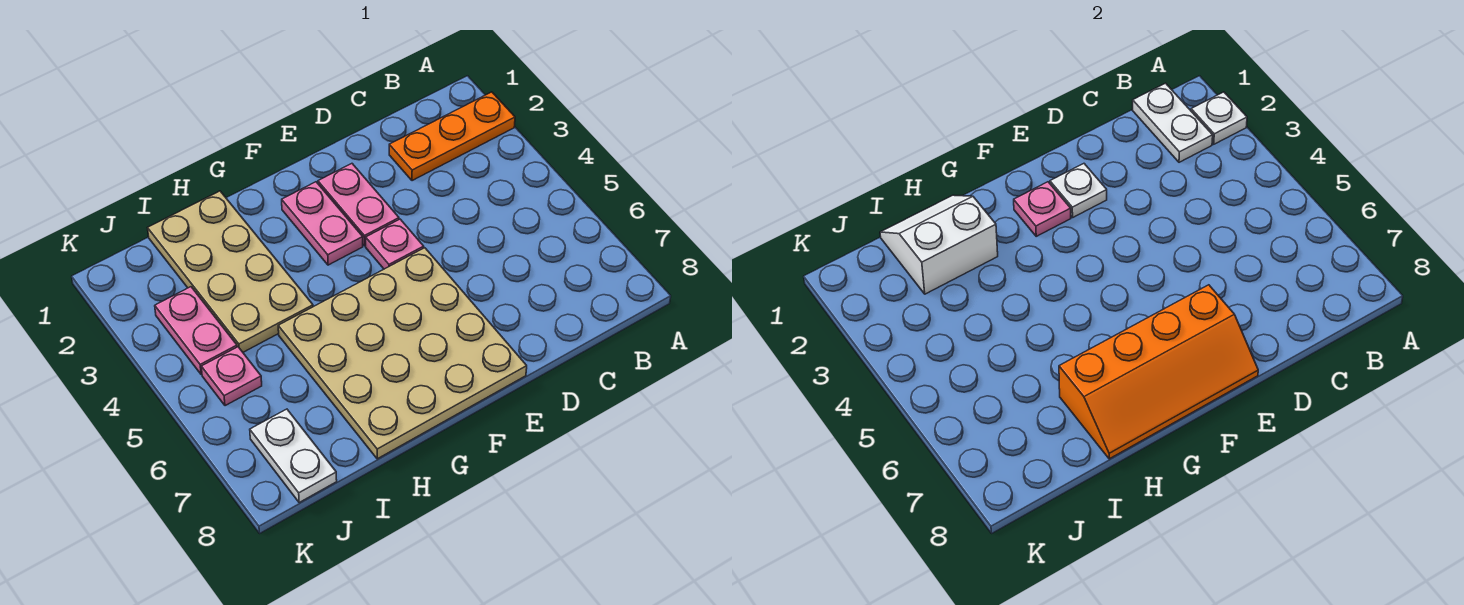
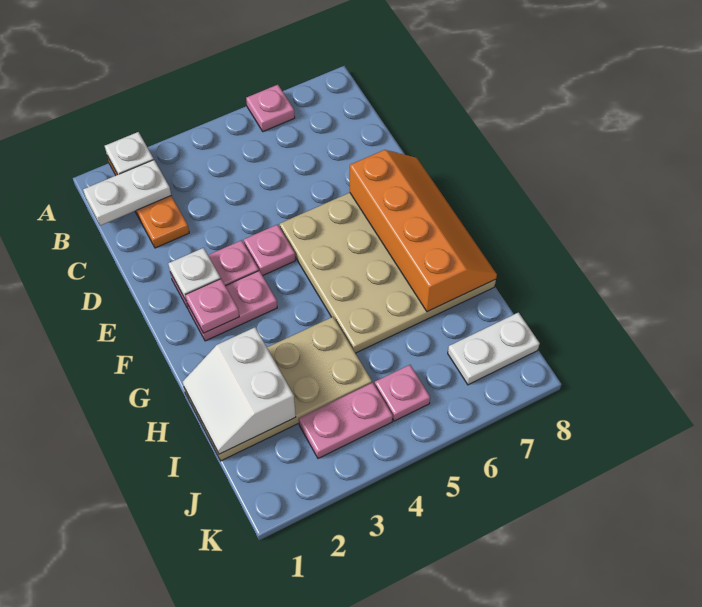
none -> pink 1x1 plate [246,85,295,132]

